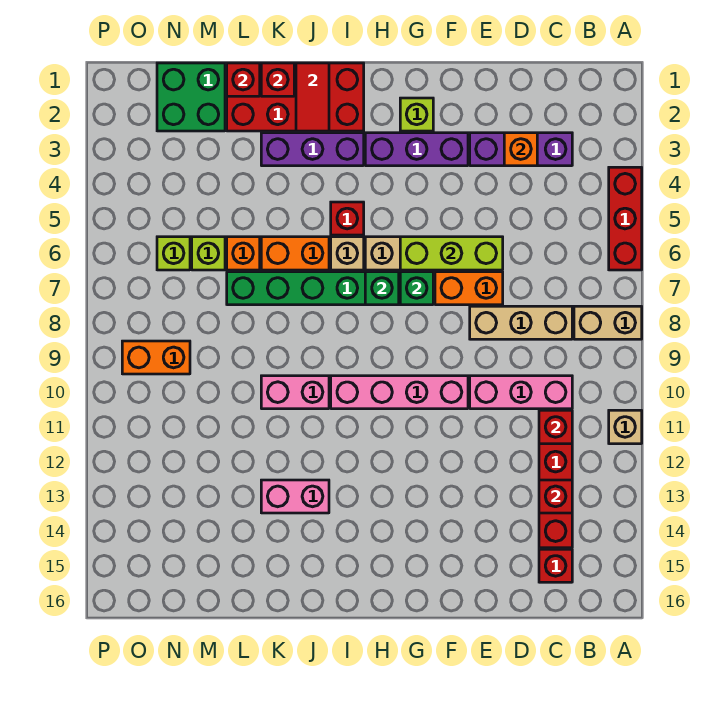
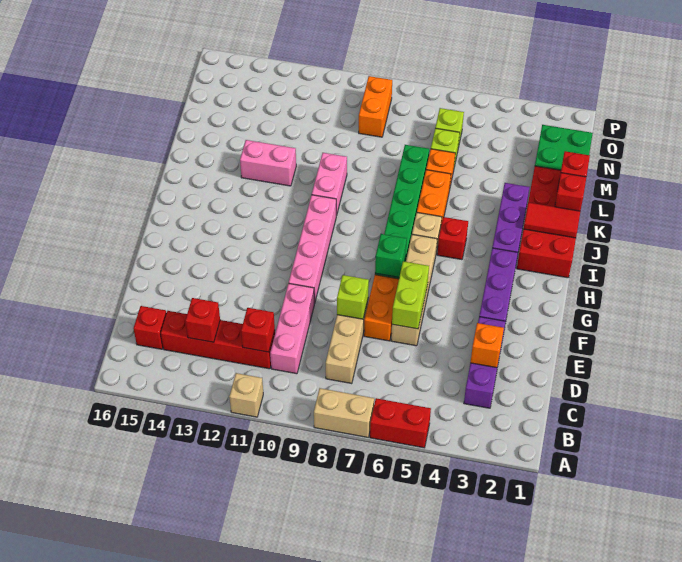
red 1x3 brick [609,167,642,270] -> red 1x2 brick [370,398,431,448]
tan 1x2 brick [574,306,642,339] -> tan 1x2 brick turned to [314,388,374,437]
lime 1x3 brick [400,237,503,270] -> lime 1x2 brick [392,261,429,329]
lime 1x1 brick [400,98,433,131] -> lime 1x1 brick moved to [337,275,369,319]
green 1x1 brick [365,272,399,305] -> none
pink 1x2 brick [261,480,329,513] -> pink 1x2 brick turned to [240,140,296,186]

